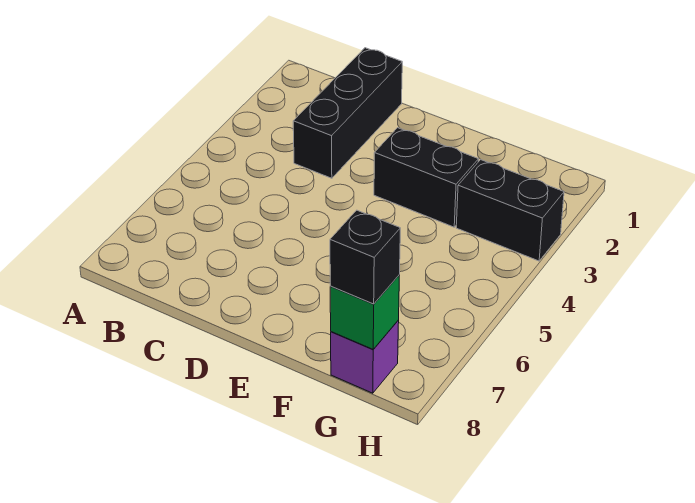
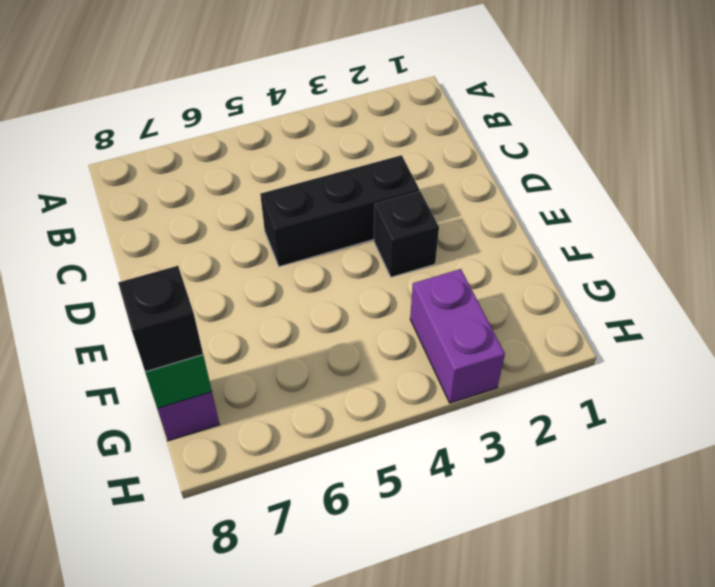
black 1x3 brick [293,48,402,178] -> black 1x3 brick moved to [260,155,419,267]
black 1x2 brick [374,128,479,227] -> black 1x1 brick [374,191,439,277]
black 1x2 brick [456,160,564,261] -> purple 1x2 brick [410,269,505,403]

